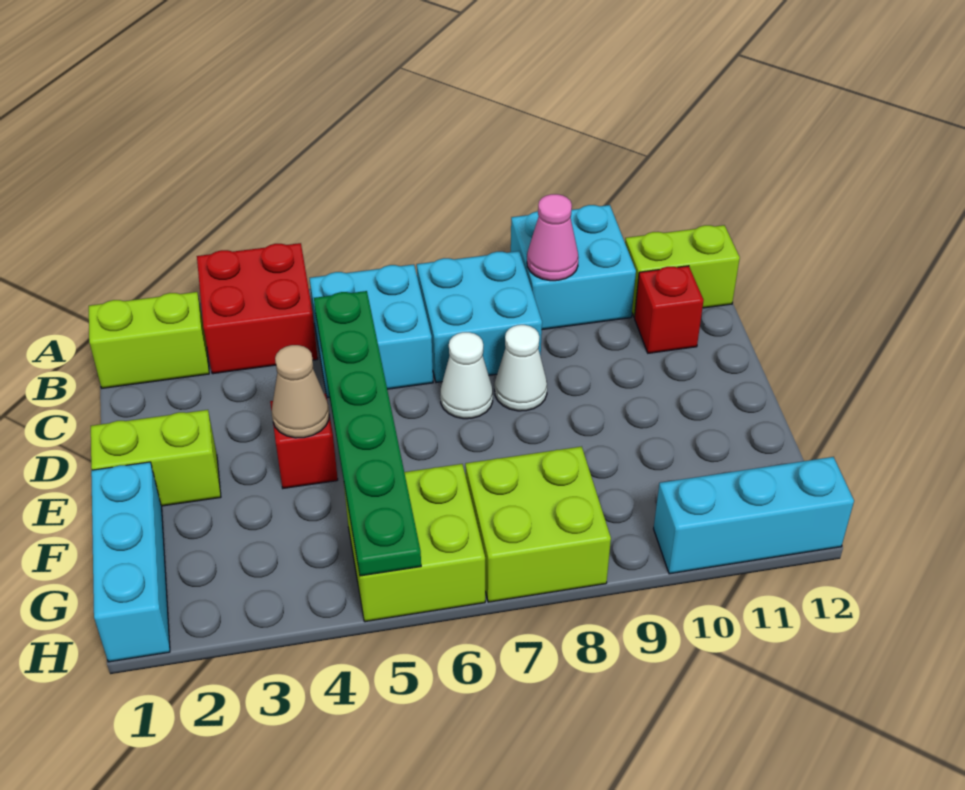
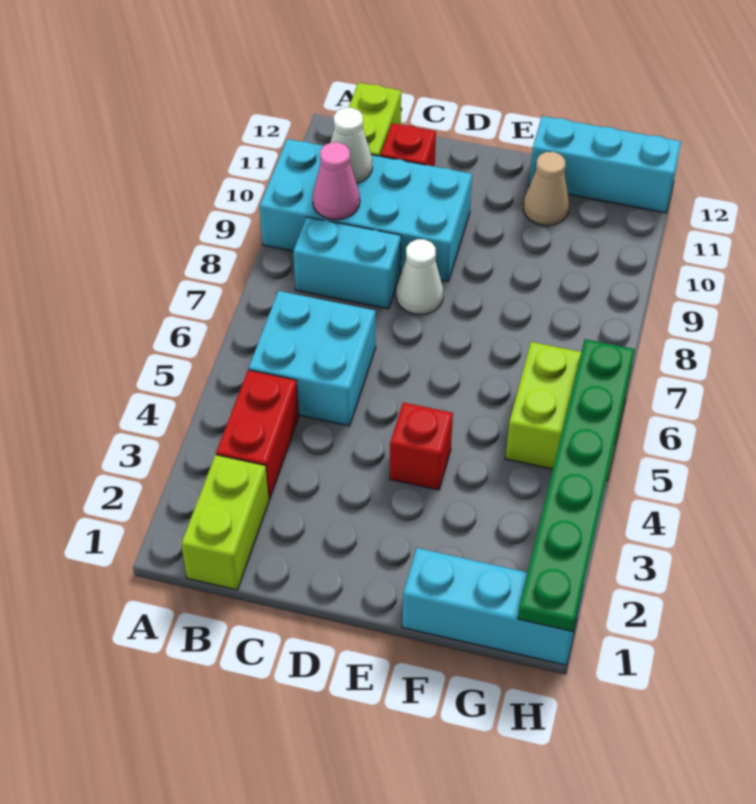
red 2x2 brick [197,243,318,374] -> red 1x2 brick [216,370,299,499]
cyan 2x2 brick [511,205,636,330] -> cyan 2x4 brick [260,139,472,282]
cyan 2x2 brick [417,251,542,383] -> cyan 1x2 brick [293,217,401,309]
green 1x6 plate [314,291,421,576] -> green 1x6 plate turned to [518,339,635,632]
white 1x1 cone [440,332,493,419] -> white 1x1 cone moved to [330,108,372,183]
lime 1x2 brick [91,410,221,506] -> none
tan 1x1 cone [272,345,329,438] -> tan 1x1 cone moved to [523,152,569,226]
lime 2x2 brick [465,446,611,602] -> none
cyan 1x3 brick [654,457,854,574] -> cyan 1x3 brick turned to [529,116,681,213]

